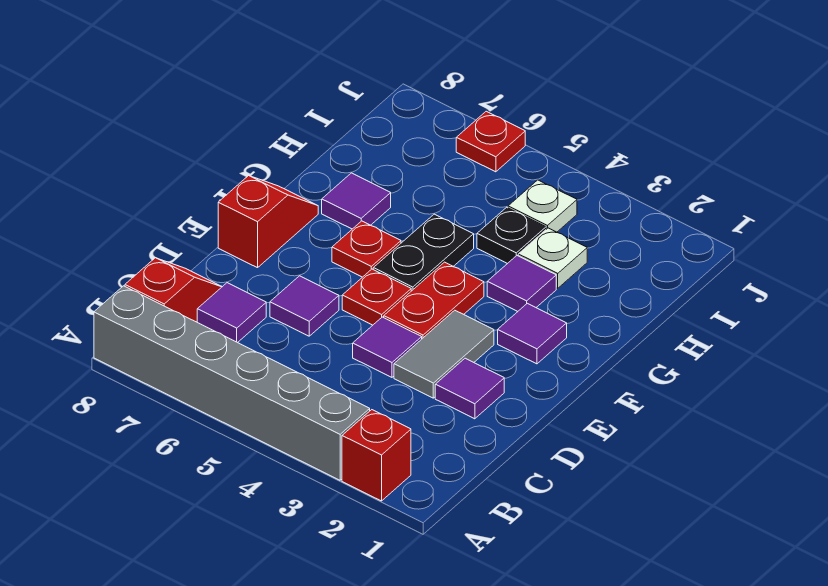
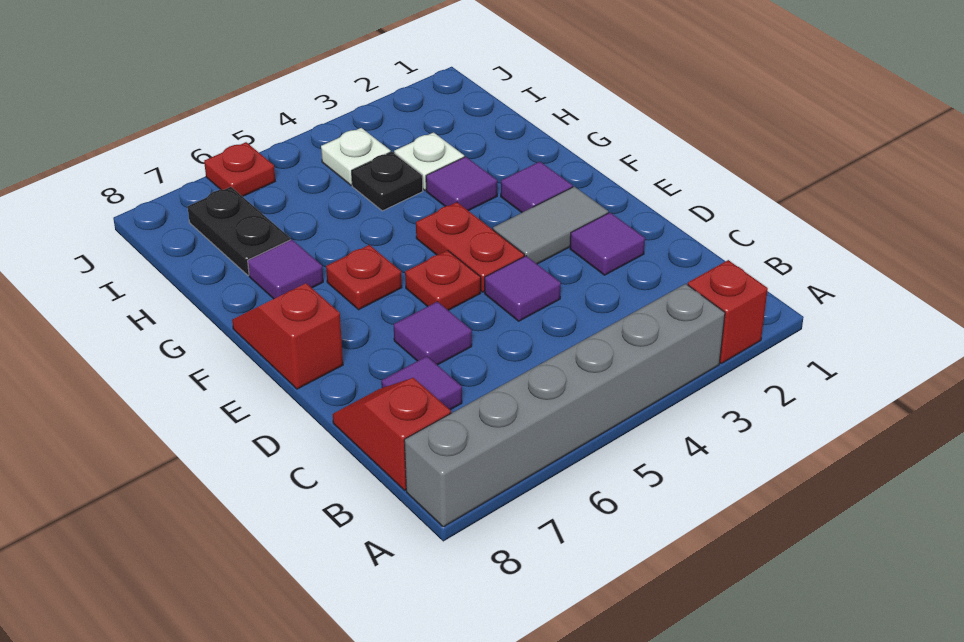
grey 1x2 tile [394,310,494,398] -> grey 1x2 tile turned to [493,187,608,264]
black 1x2 plate [373,214,474,291] -> black 1x2 plate moved to [188,187,290,275]

